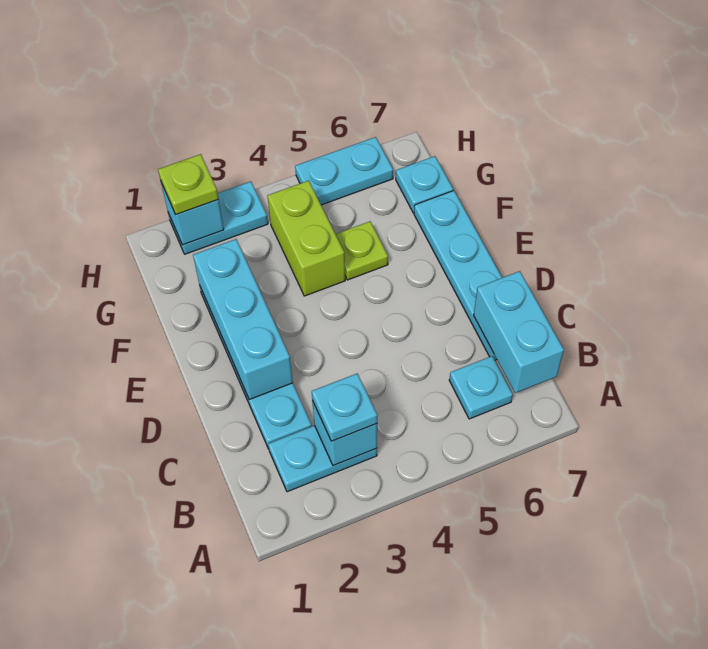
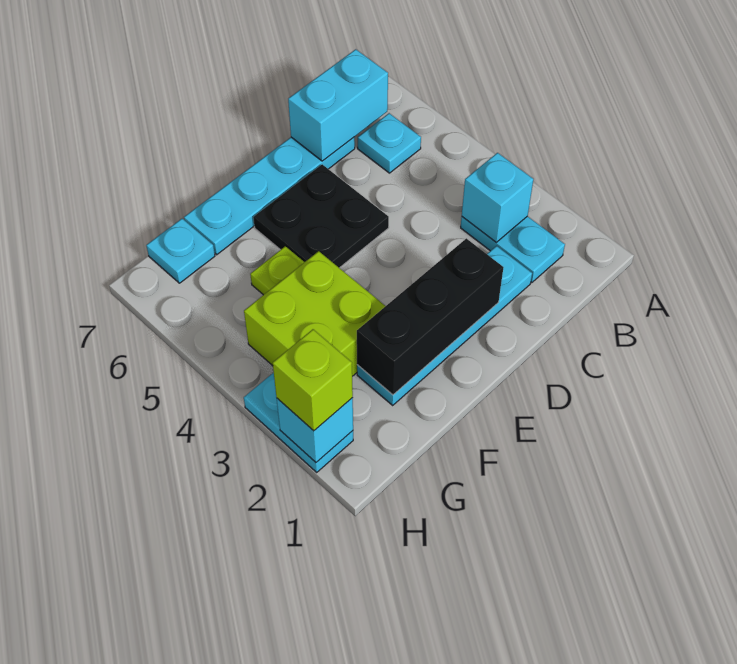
cyan 1x1 plate [312,374,377,441] -> none
cyan 1x3 brick [193,239,293,400] -> black 1x3 brick [357,238,504,395]
none -> black 2x2 plate [253,164,389,268]
lime 1x2 brick [267,181,345,296] -> lime 2x2 brick [244,251,385,376]
lime 1x1 plate [158,154,218,214] -> lime 1x1 brick [273,329,353,431]
cyan 1x2 plate [295,137,393,205] -> none

